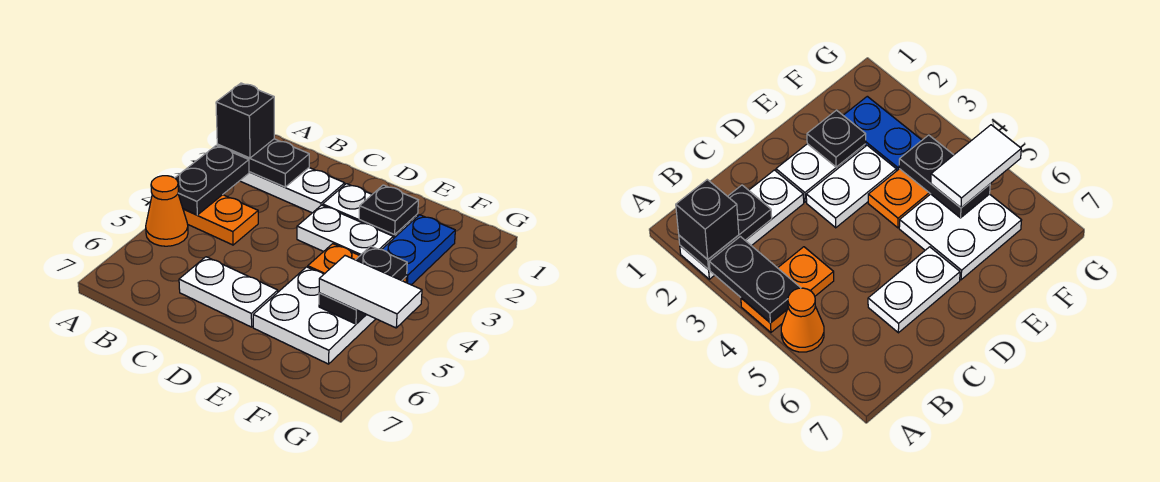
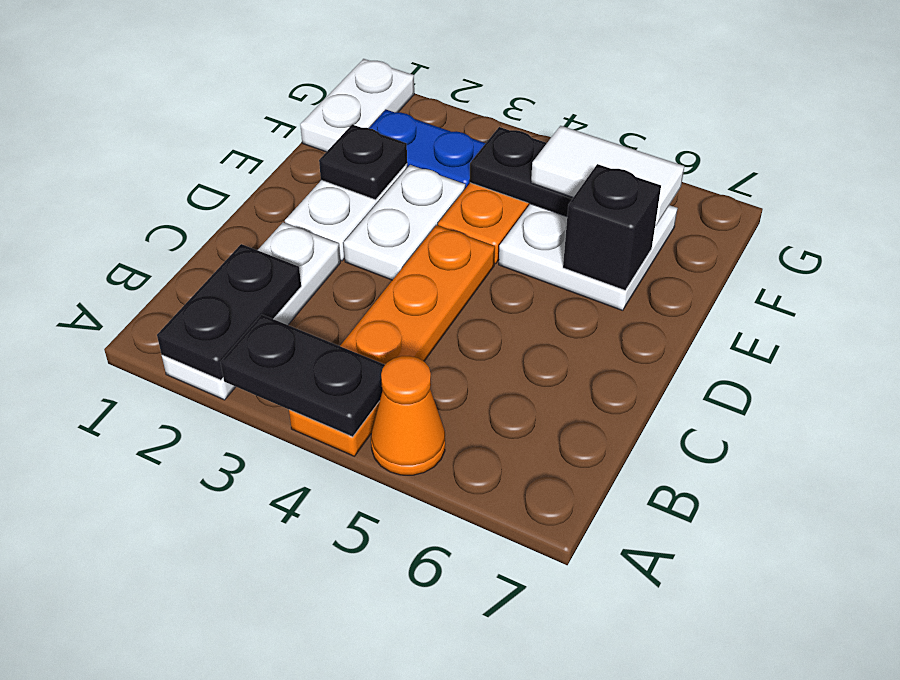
black 1x1 brick [216,83,274,158] -> black 1x1 brick moved to [563,164,661,290]
orange 1x2 plate [183,195,258,245] -> orange 1x4 plate [289,225,495,456]
white 1x2 plate [179,257,278,327] -> white 1x2 plate moved to [300,59,414,152]
white 1x2 tile [319,256,422,328] -> white 1x2 tile turned to [531,126,684,226]

